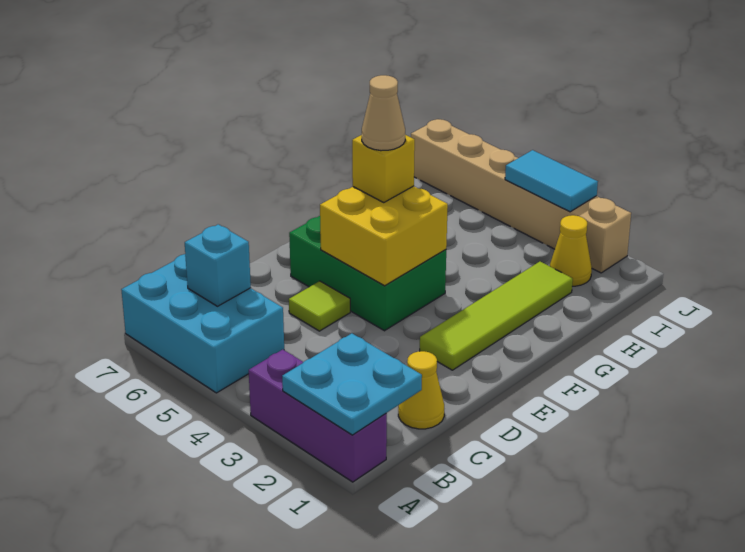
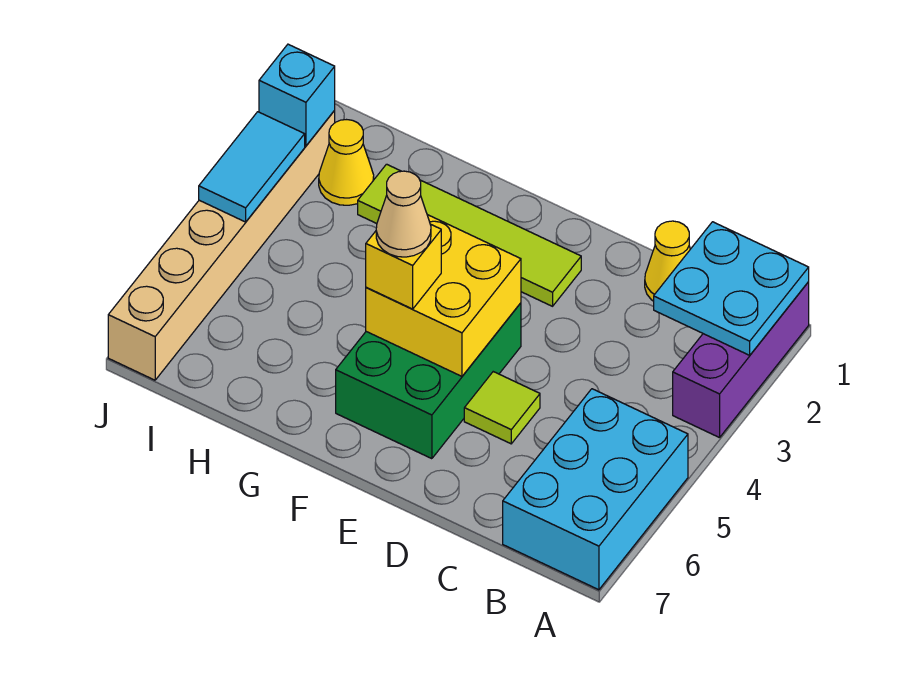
cyan 1x1 brick [185,224,251,306] -> cyan 1x1 brick moved to [259,44,335,146]

